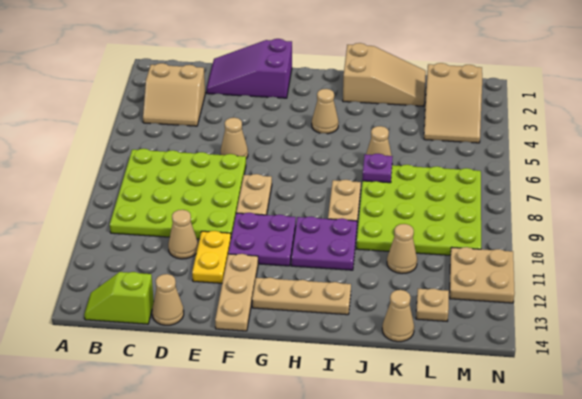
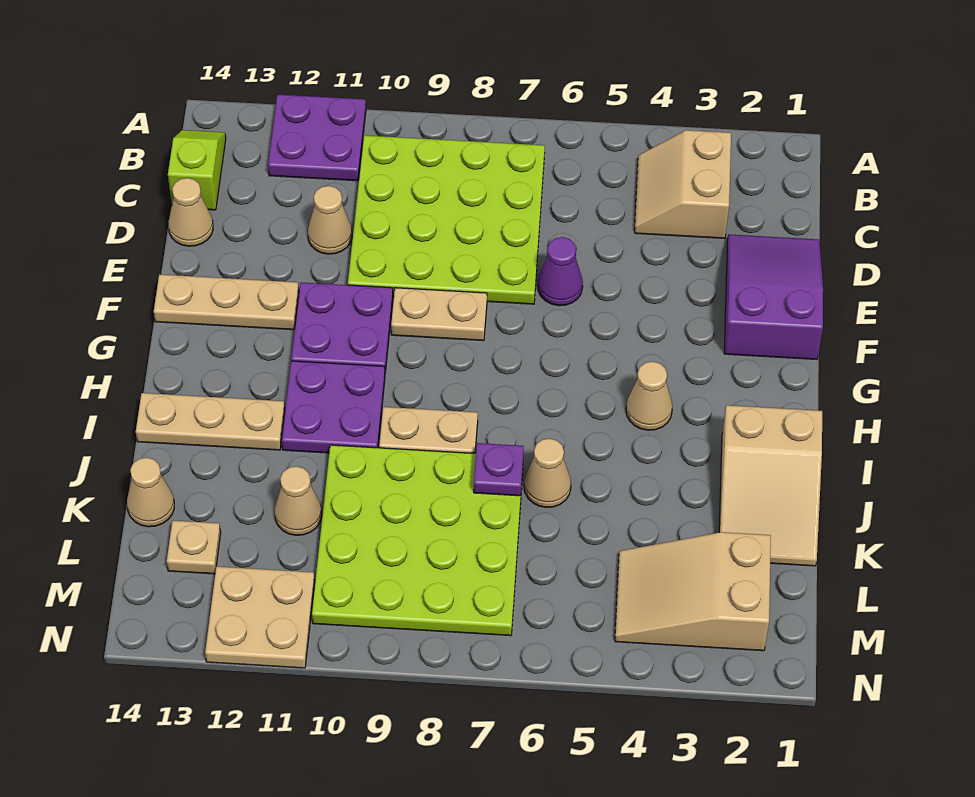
none -> purple 2x2 plate [268,94,366,181]
tan 1x1 cone [221,118,248,159] -> purple 1x1 cone [538,237,583,306]
yellow 1x2 plate [192,231,231,283] -> none
tan 1x3 plate [252,278,351,315] -> tan 1x3 plate turned to [136,393,285,450]

